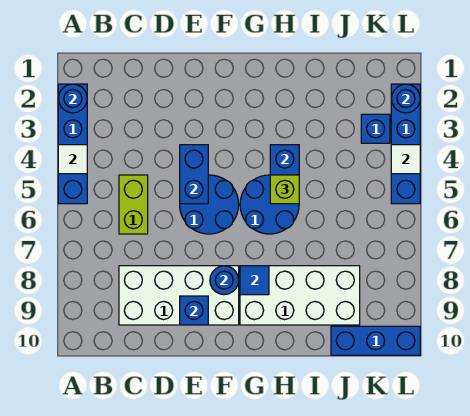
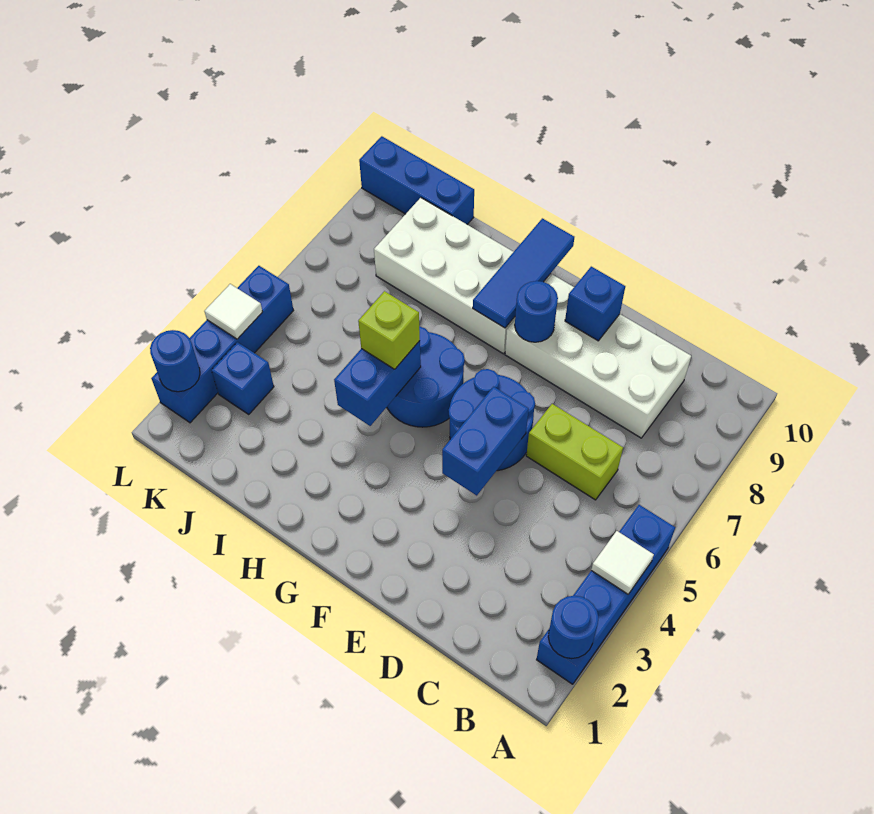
lime 1x2 brick [119,175,148,234] -> lime 1x2 brick turned to [526,404,623,500]
blue 1x1 tile [240,266,269,295] -> blue 1x3 tile [473,218,574,328]

